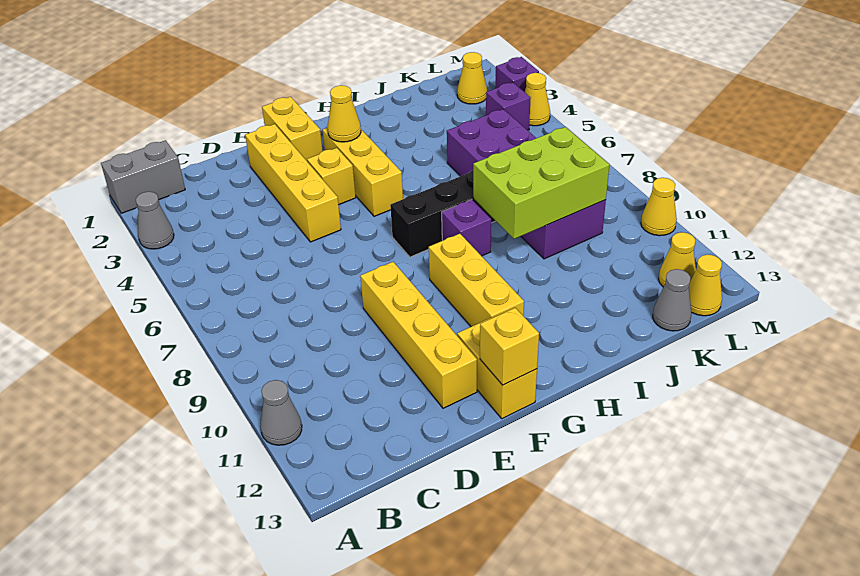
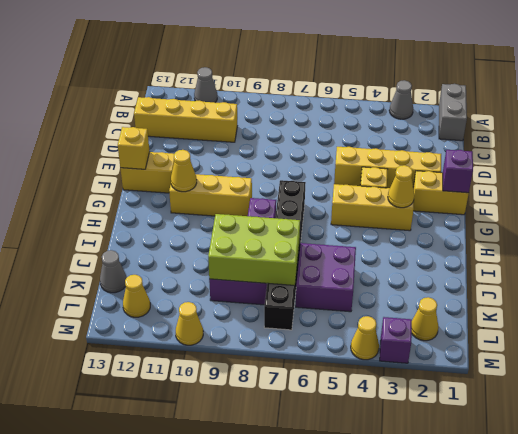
yellow 1x4 brick [360,262,477,408] -> yellow 1x4 brick moved to [134,97,237,142]
lime 2x3 brick [473,127,610,239] -> lime 2x3 brick turned to [208,214,300,286]
purple 1x1 brick [486,82,531,130] -> purple 1x1 brick moved to [443,150,473,193]
yellow 1x1 cone [689,255,722,316] -> yellow 1x1 cone moved to [171,150,197,192]

